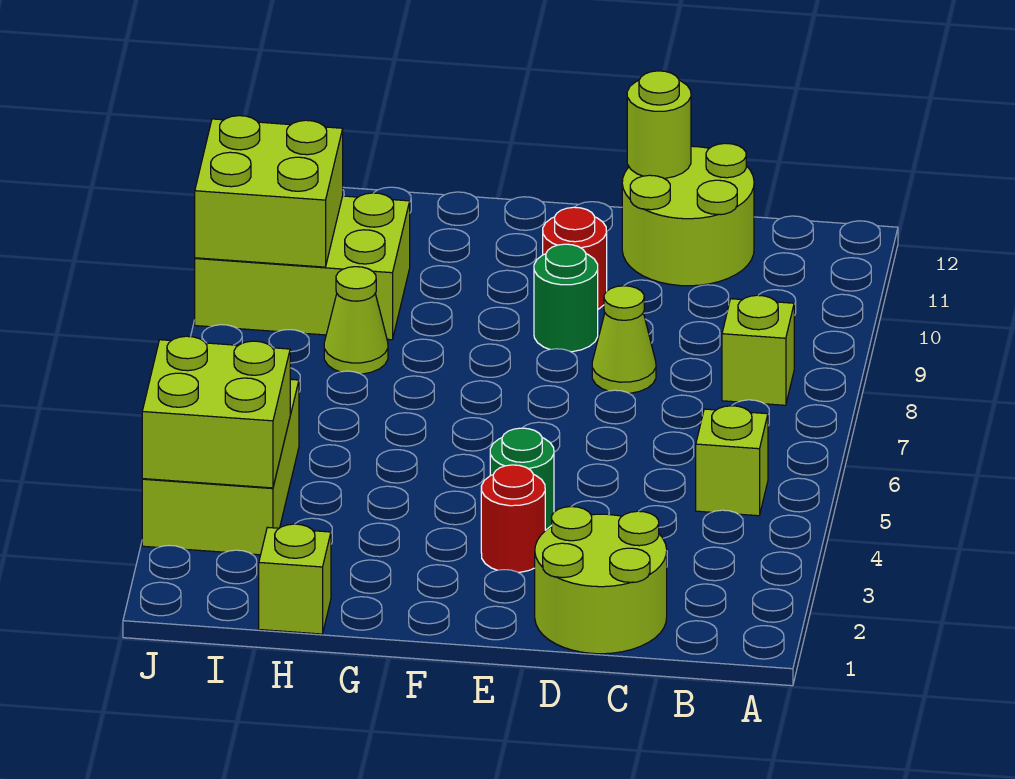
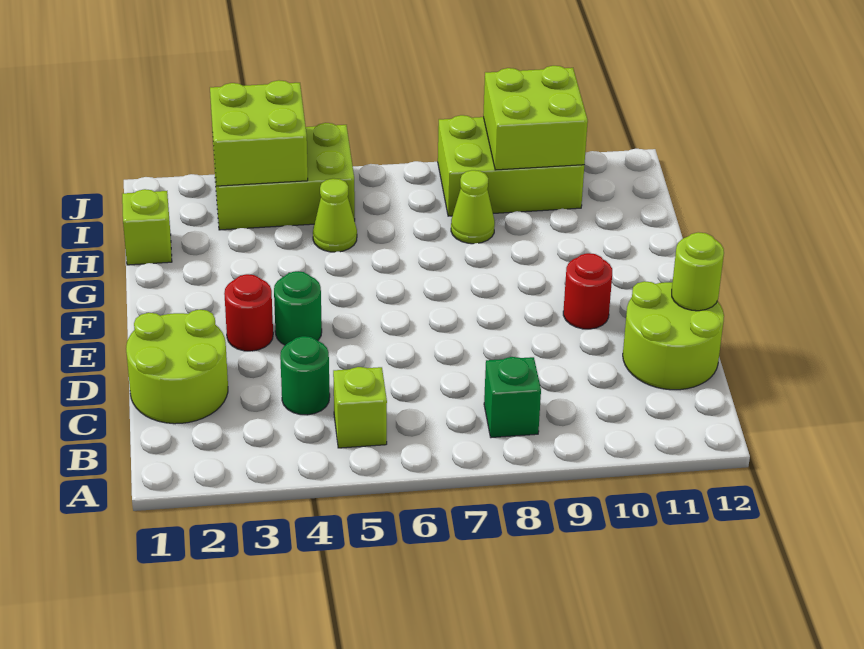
lime 1x1 brick [722,295,794,405] -> green 1x1 brick [484,357,541,438]
lime 1x1 cone [592,286,656,393] -> lime 1x1 cone moved to [313,178,357,252]
green 1x1 round brick [534,244,598,352] -> green 1x1 round brick moved to [280,336,330,415]
lime 2x3 brick [195,193,410,340] -> lime 2x3 brick turned to [438,115,584,216]

